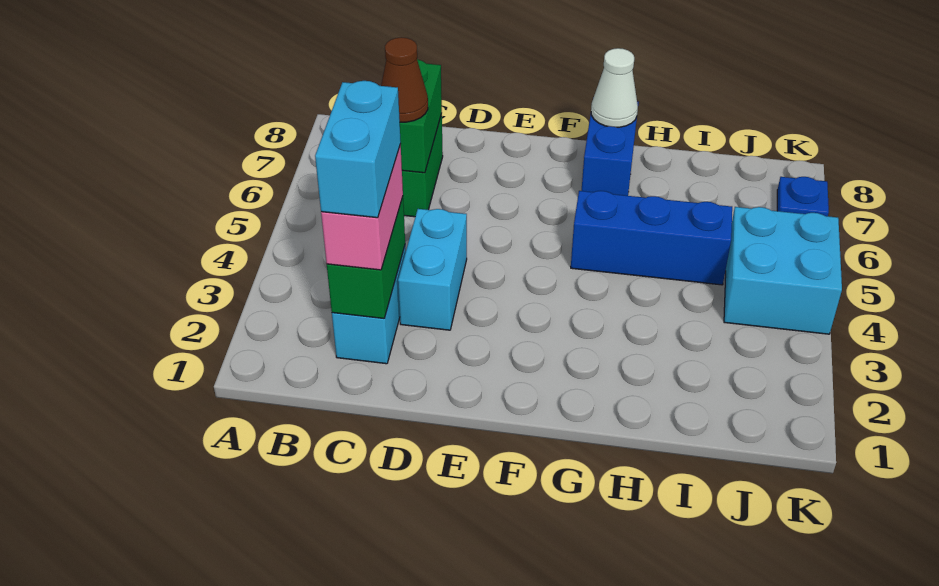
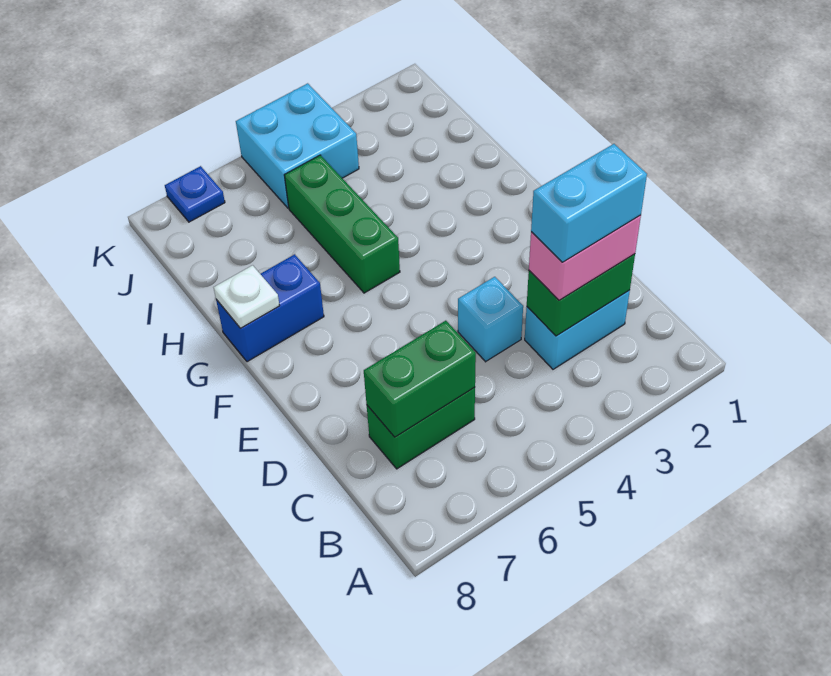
brown 1x1 cone [381,37,428,122] -> none
cyan 1x2 brick [398,209,467,330] -> cyan 1x1 brick [458,277,523,362]
blue 1x3 brick [571,191,732,285] -> green 1x3 brick [284,155,400,293]
white 1x1 cone [591,48,638,127] -> white 1x1 plate [214,265,280,328]

